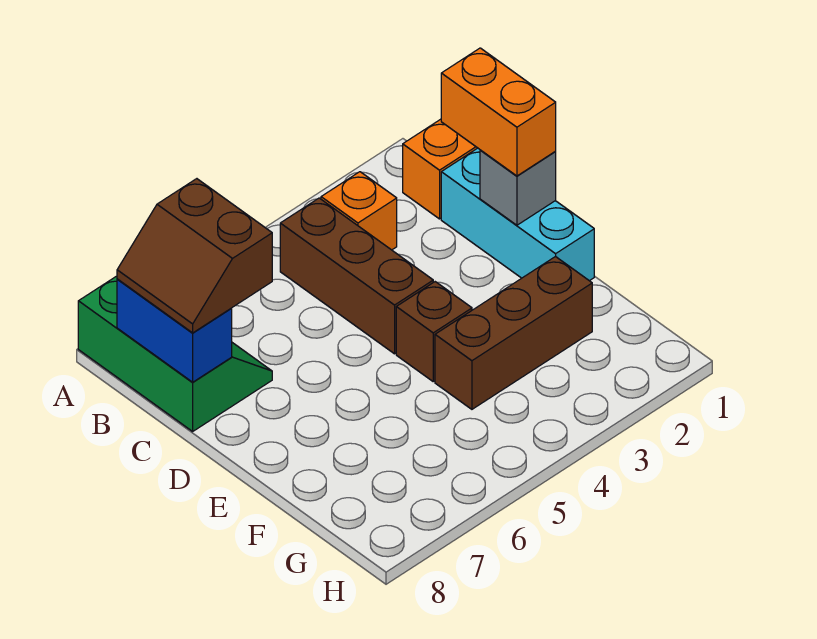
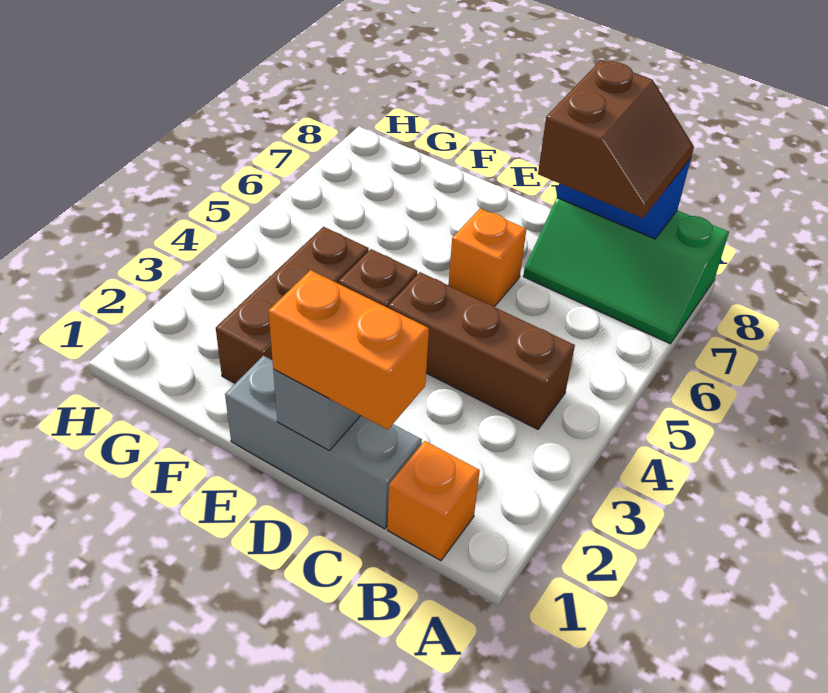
orange 1x1 brick [321,172,397,250] -> orange 1x1 brick moved to [449,208,526,307]
brown 2x2 slope [117,179,272,333] -> brown 2x2 slope turned to [538,60,694,218]
cyan 1x3 brick [441,148,594,281] -> grey 1x3 brick [225,356,422,529]

